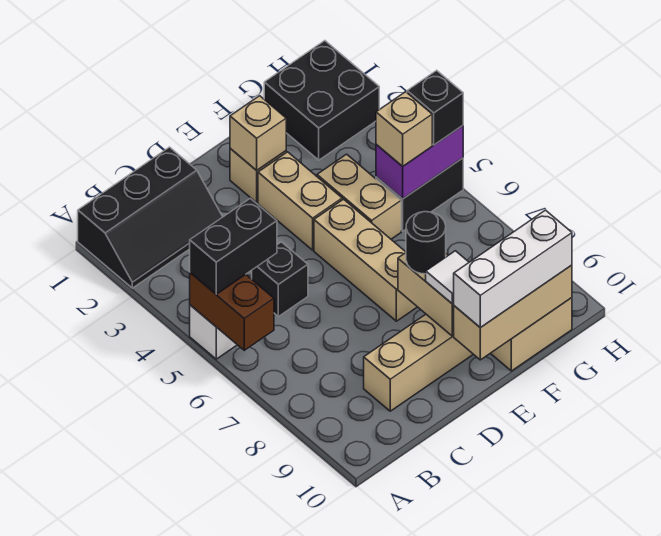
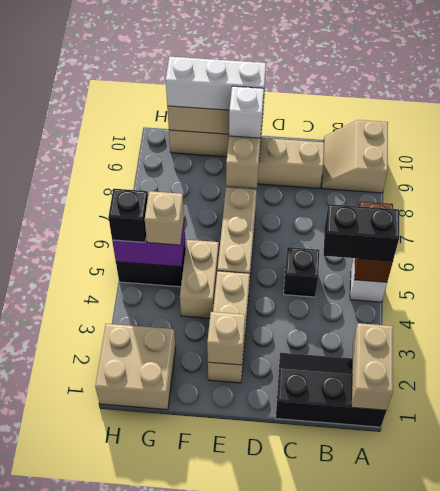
none -> tan 1x2 brick [351,323,393,410]
none -> tan 2x2 slope [322,120,388,193]
black 1x1 round brick [406,212,446,274] -> none
white 1x1 tile [426,251,469,304] -> white 1x1 brick [229,86,264,138]
black 2x2 brick [264,41,379,160] -> tan 2x2 brick [95,324,176,410]

